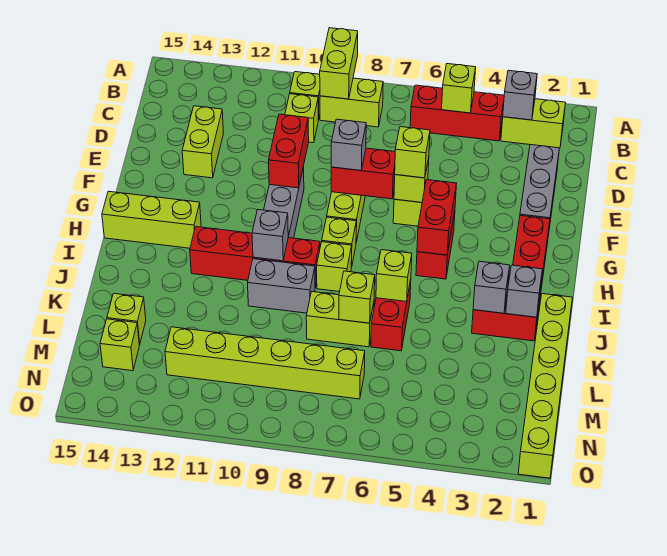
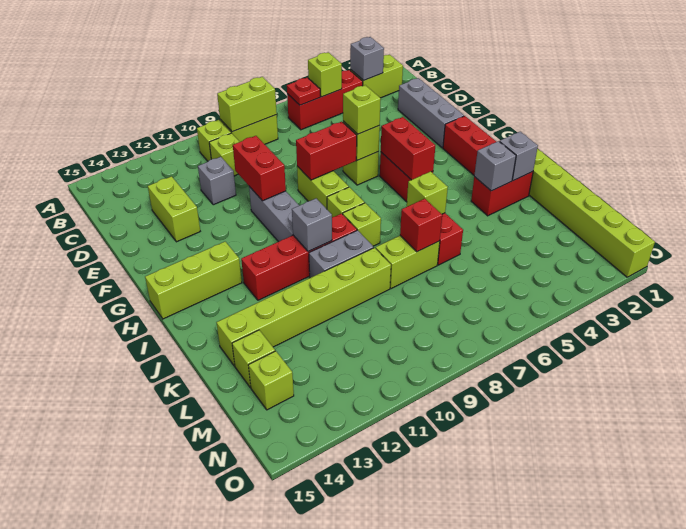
lime 1x2 brick [320,28,358,99] -> lime 1x2 brick turned to [217,77,277,132]
none -> red 1x1 plate [287,77,320,105]
grey 1x1 brick [331,119,366,171] -> grey 1x1 brick moved to [198,157,236,205]
lime 1x1 brick [339,271,375,323] -> red 1x1 brick [400,199,442,252]
lime 1x6 brick [165,327,365,399] -> lime 1x6 brick moved to [216,248,391,366]

